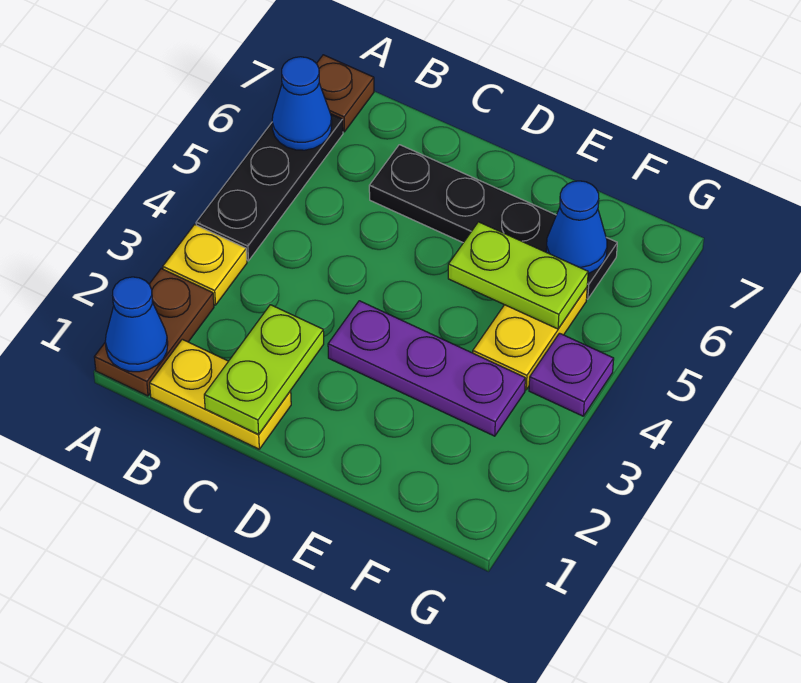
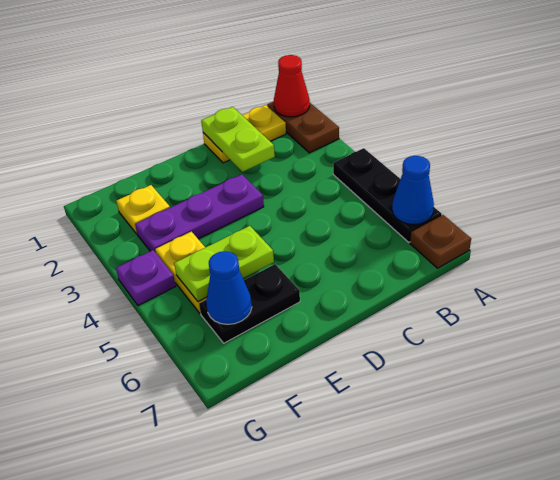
blue 1x1 cone [105,277,168,372] -> red 1x1 cone [274,55,310,117]
yellow 1x1 plate [163,225,247,305] -> yellow 1x1 plate moved to [116,185,170,234]
black 1x4 plate [369,145,617,299] -> black 1x2 plate [199,264,300,343]

